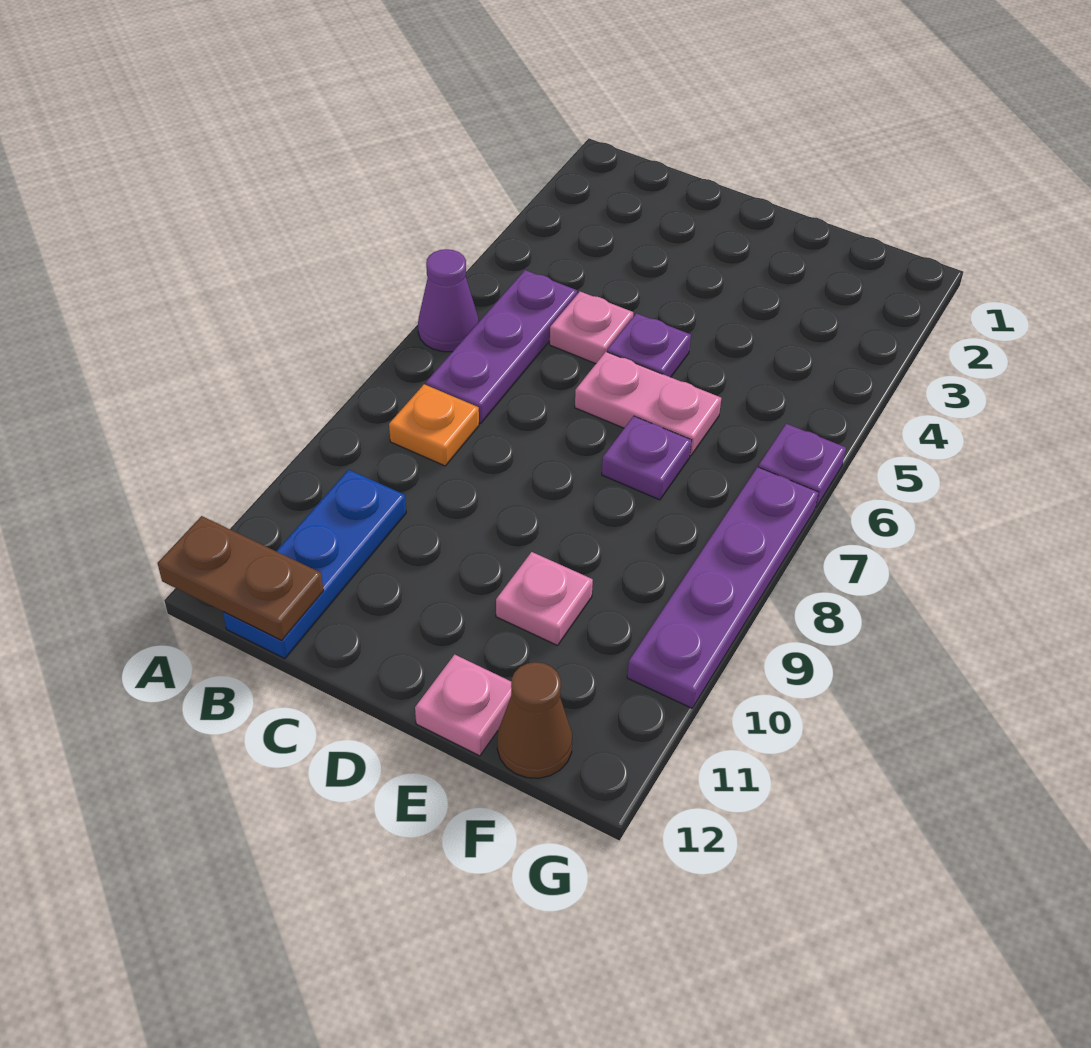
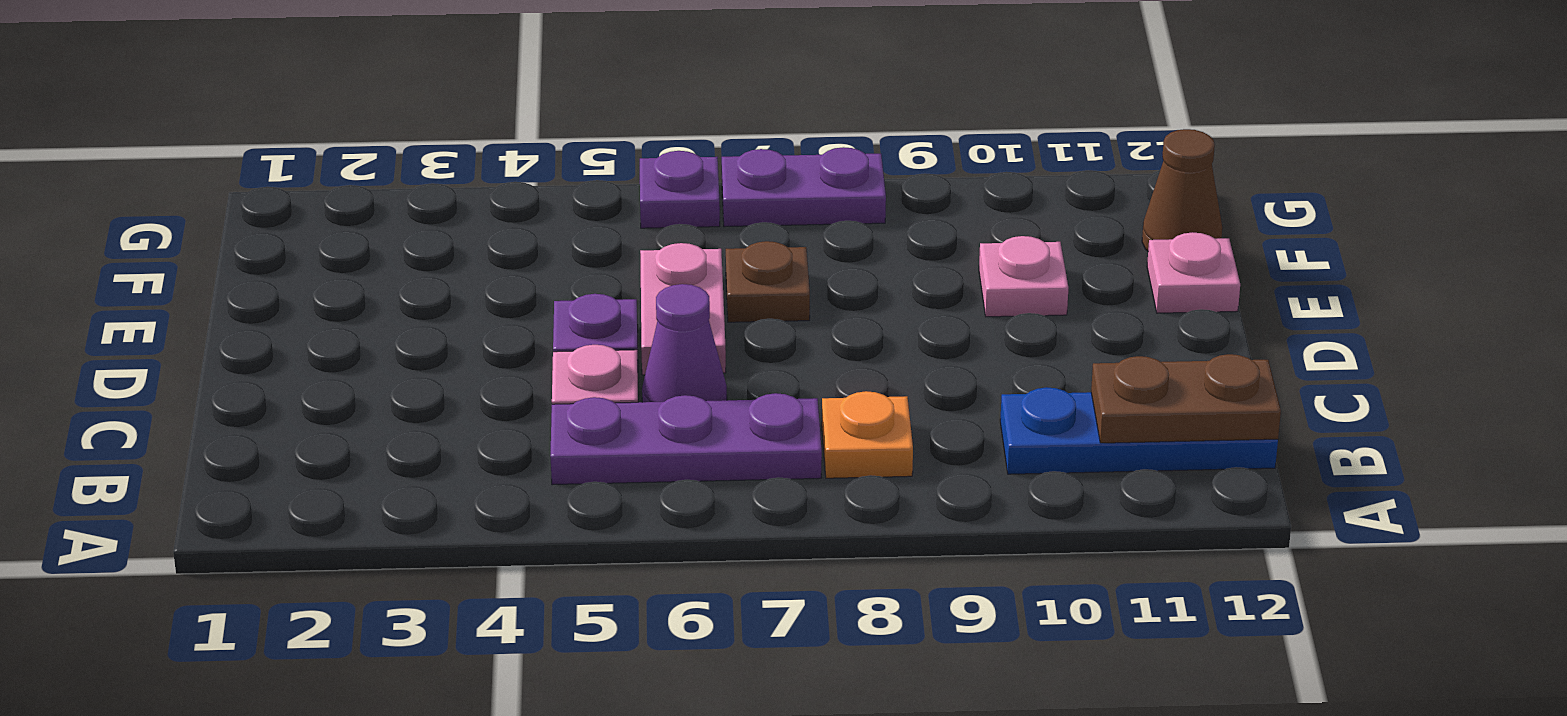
purple 1x1 cone [418,249,479,352] -> purple 1x1 cone moved to [642,284,727,402]
brown 1x2 plate [158,516,323,640] -> brown 1x2 plate turned to [1091,354,1281,443]
purple 1x1 plate [602,416,692,500] -> brown 1x1 plate [726,241,810,322]
purple 1x4 plate [627,467,818,708] -> purple 1x2 plate [722,147,886,227]

